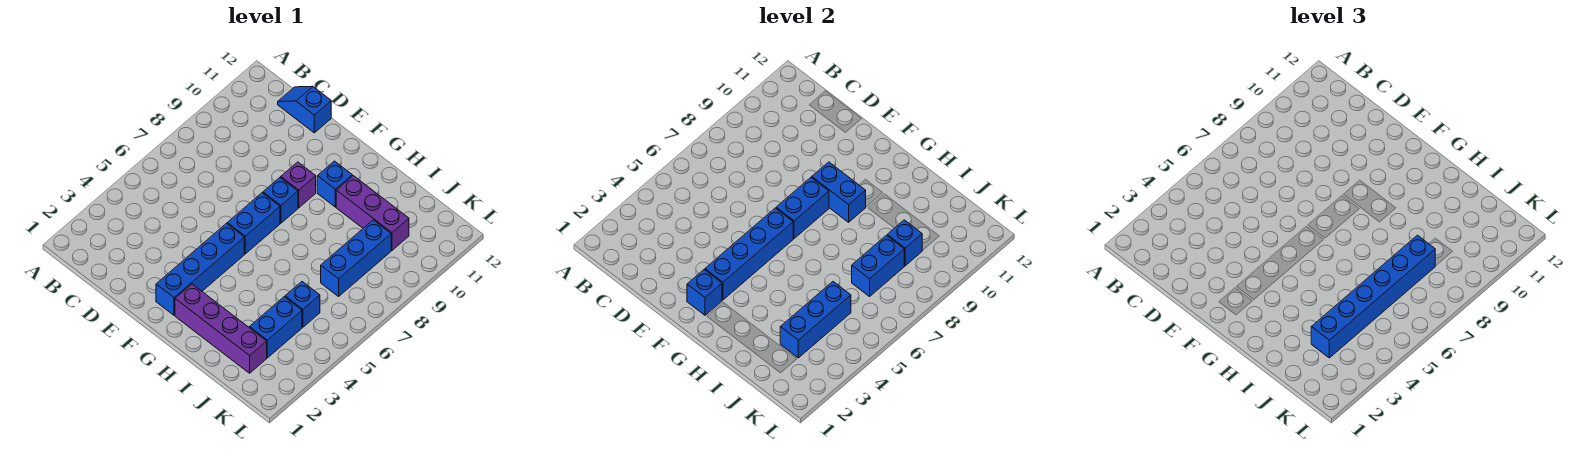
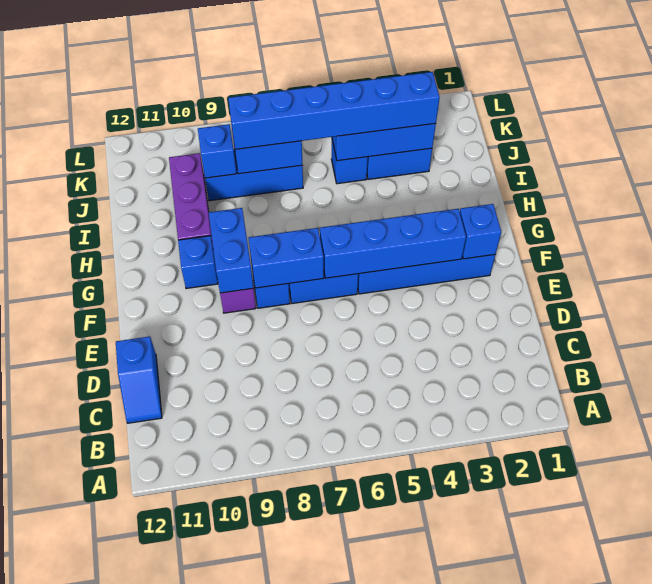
purple 1x4 brick [175,284,267,373] -> none

